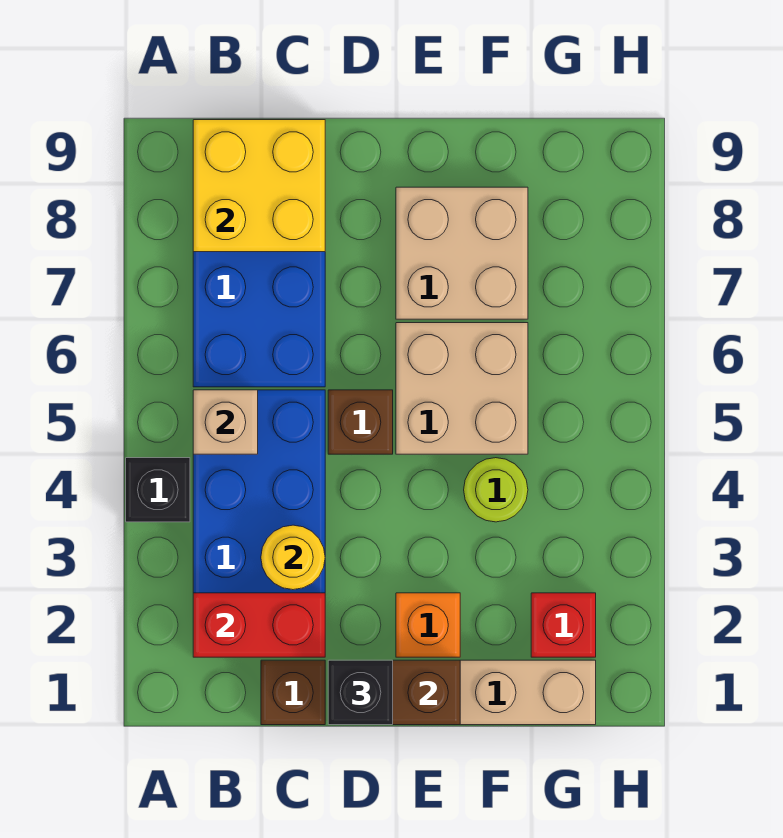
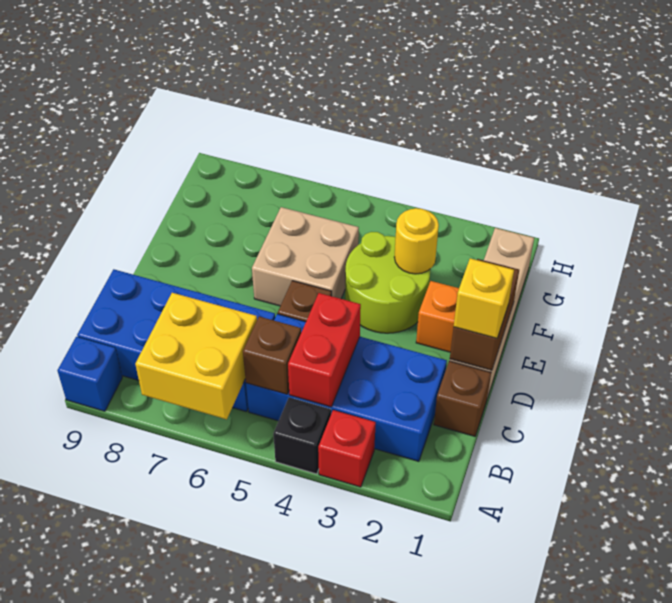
none -> blue 1x1 brick [57,337,122,411]
red 1x2 brick [193,593,325,657] -> red 1x2 brick moved to [288,293,361,407]
tan 1x1 brick [193,390,258,454] -> brown 1x1 brick [243,317,301,394]
yellow 2x2 brick [193,120,325,252] -> yellow 2x2 brick moved to [135,293,257,419]
yellow 1x1 round brick [261,525,325,590] -> yellow 1x1 round brick moved to [394,208,439,274]
black 1x1 brick [328,660,393,725] -> yellow 1x1 brick [454,258,514,338]
tan 2x2 brick [396,187,528,319] -> none
lime 1x1 round brick [464,458,528,522] -> lime 2x2 round brick [345,232,430,333]
red 1x1 brick [531,593,596,657] -> red 1x1 brick moved to [318,410,376,487]

